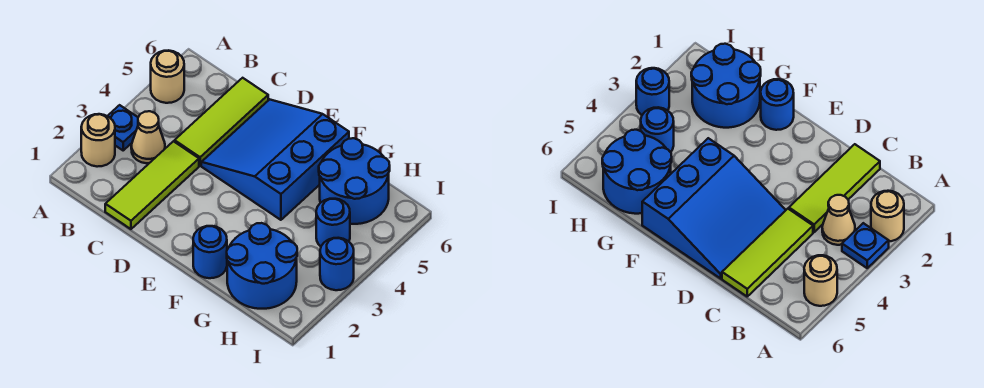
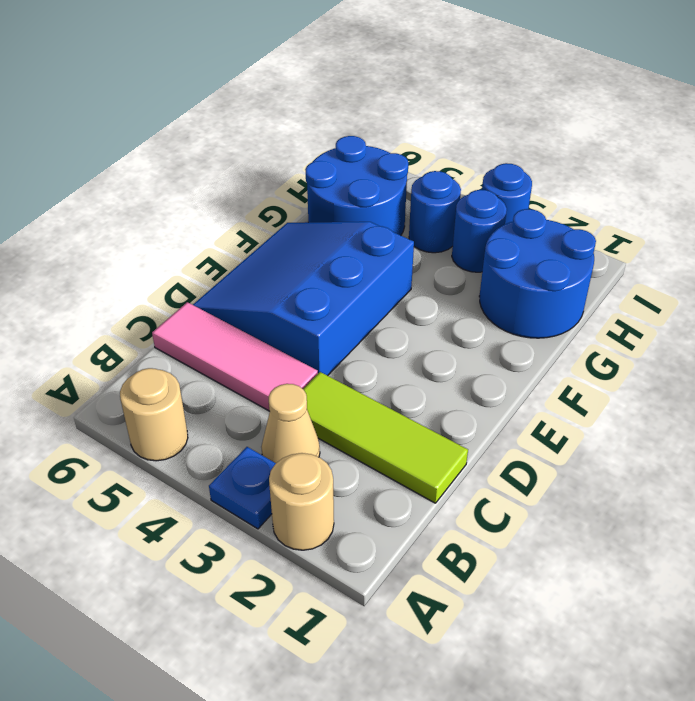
lime 1x3 tile [175,78,268,166] -> pink 1x3 tile [152,302,318,411]
blue 3x3 slope [201,99,349,220] -> blue 3x3 slope turned to [193,222,414,376]
blue 1x1 round brick [193,226,227,278] -> blue 1x1 round brick moved to [452,190,507,272]

